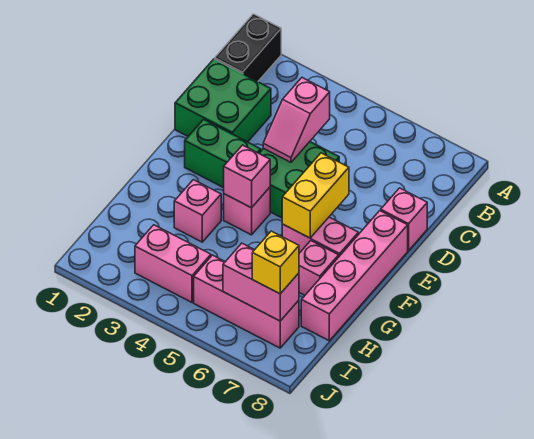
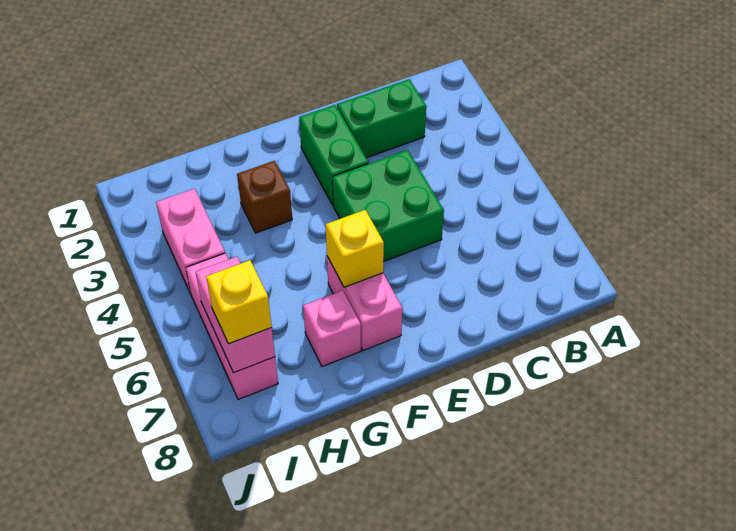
black 1x2 brick [215,14,281,82] -> none
green 2x2 brick [175,59,271,142] -> green 1x2 brick [337,79,426,158]
pink 1x2 slope [263,78,330,162] -> none
pink 1x1 brick [381,188,427,251] -> none
yellow 1x2 brick [282,153,349,238] -> yellow 1x1 brick [326,210,384,287]
pink 1x4 brick [301,211,408,341] -> none
pink 1x1 brick [224,187,270,235] -> none
pink 1x1 brick [224,145,270,208] -> none
pink 1x1 brick [174,180,221,242] -> brown 1x1 brick [237,161,292,233]

